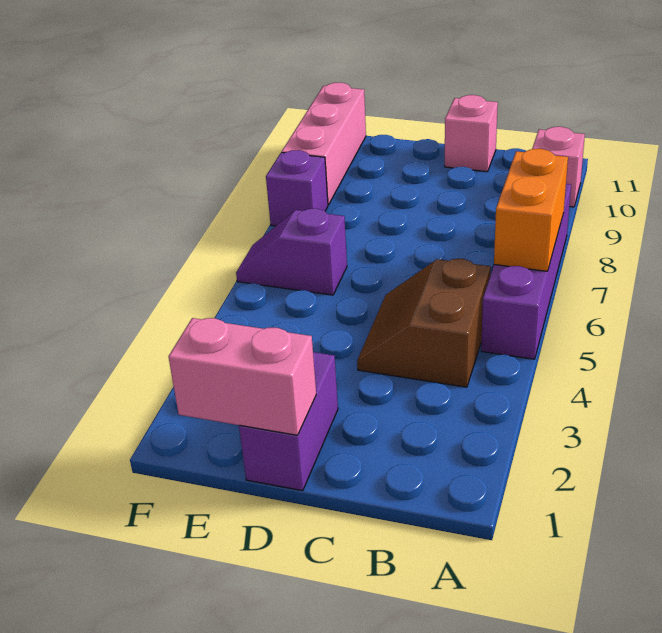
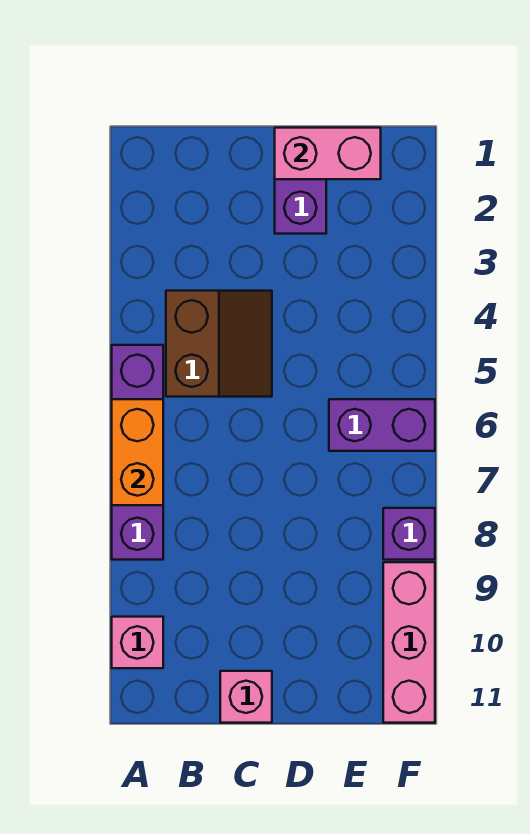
purple 1x2 slope [236,209,347,295] -> purple 1x2 brick [329,399,435,451]

